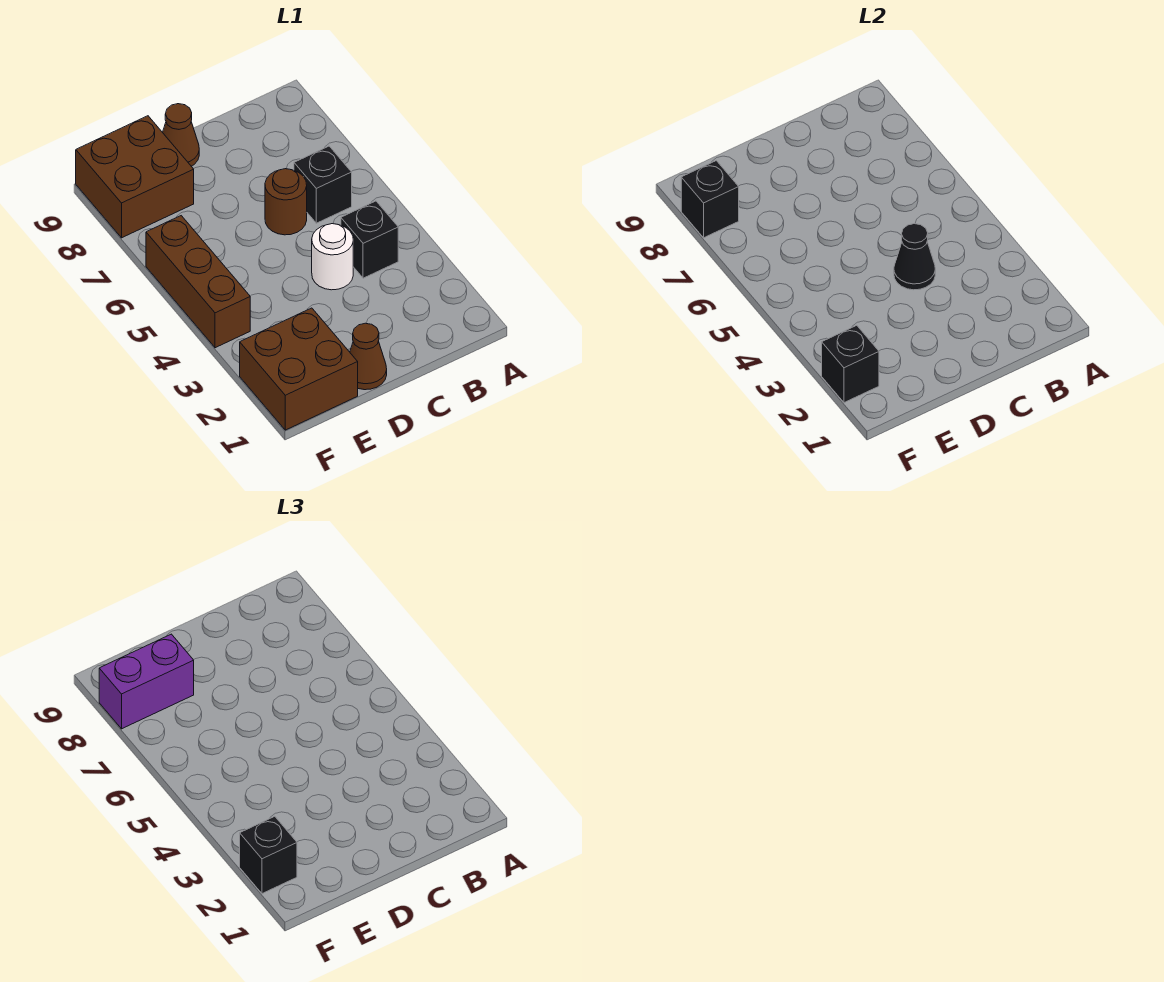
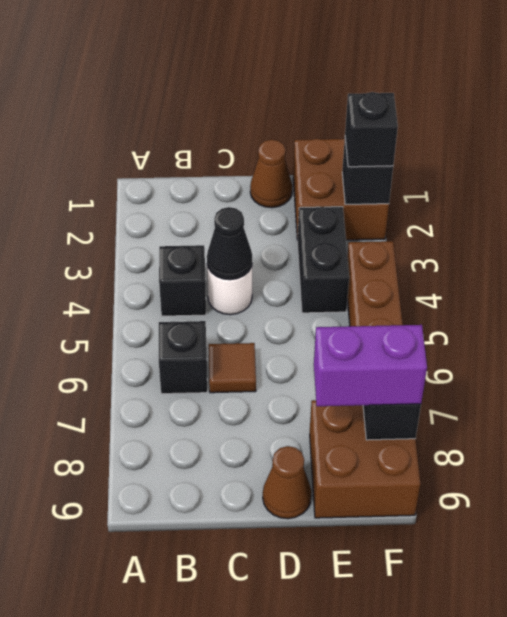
brown 1x1 round brick [265,169,307,235] -> brown 1x1 tile [209,343,256,393]
none -> black 1x2 brick [297,207,349,313]

